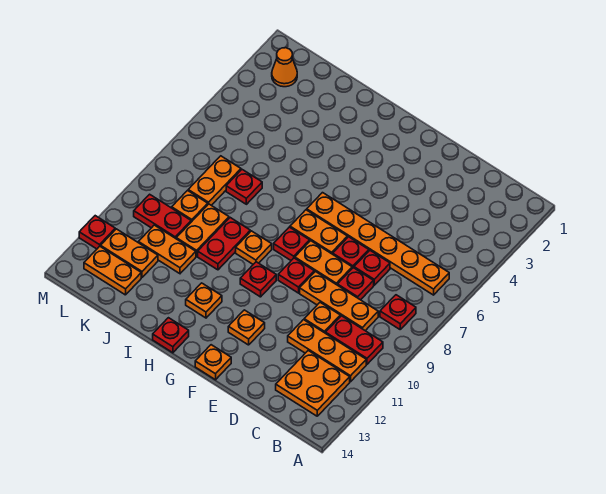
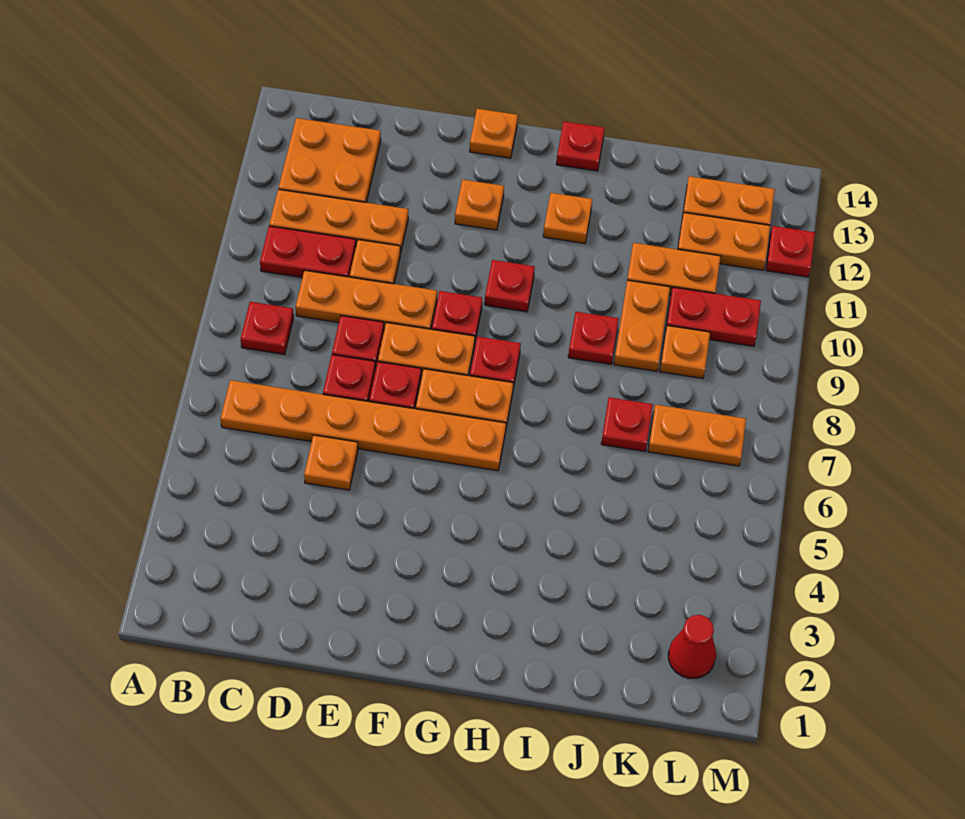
orange 1x1 plate [236,231,272,264] -> orange 1x1 plate moved to [304,435,358,490]
red 1x2 plate [198,218,250,270] -> red 1x1 plate [568,312,619,364]
orange 1x2 plate [188,156,241,205] -> orange 1x2 plate turned to [648,405,746,466]
orange 1x1 cone [272,48,297,87] -> red 1x1 cone [668,615,716,678]

